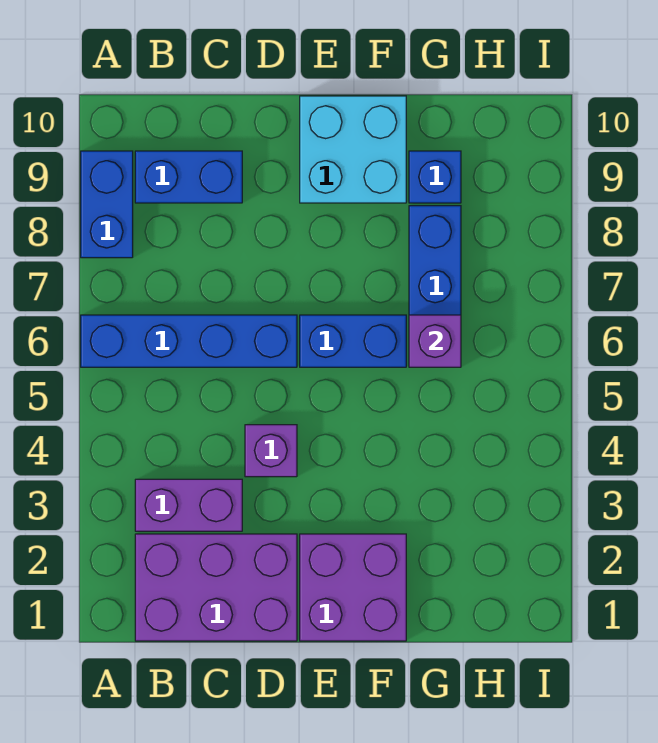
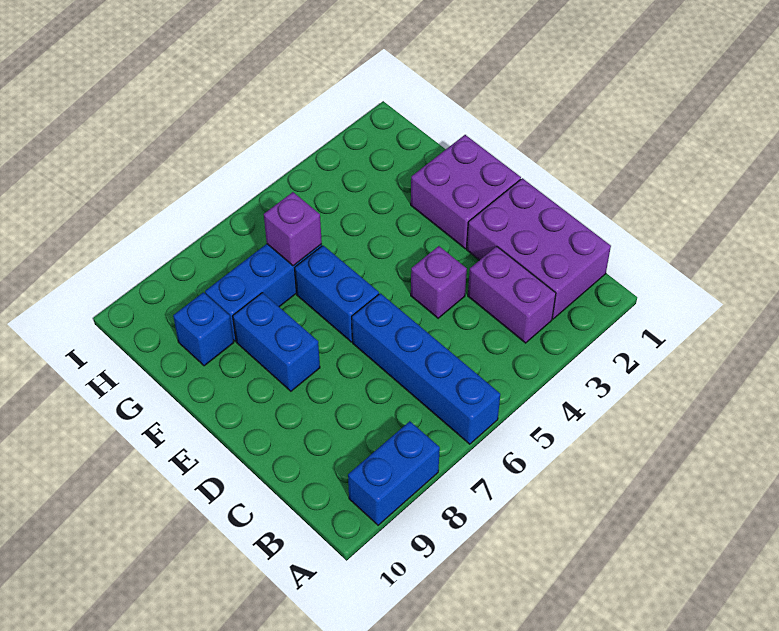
blue 1x2 brick [135,151,242,203] -> blue 1x2 brick moved to [233,293,320,391]
cyan 2x2 brick [300,96,406,203] -> none

